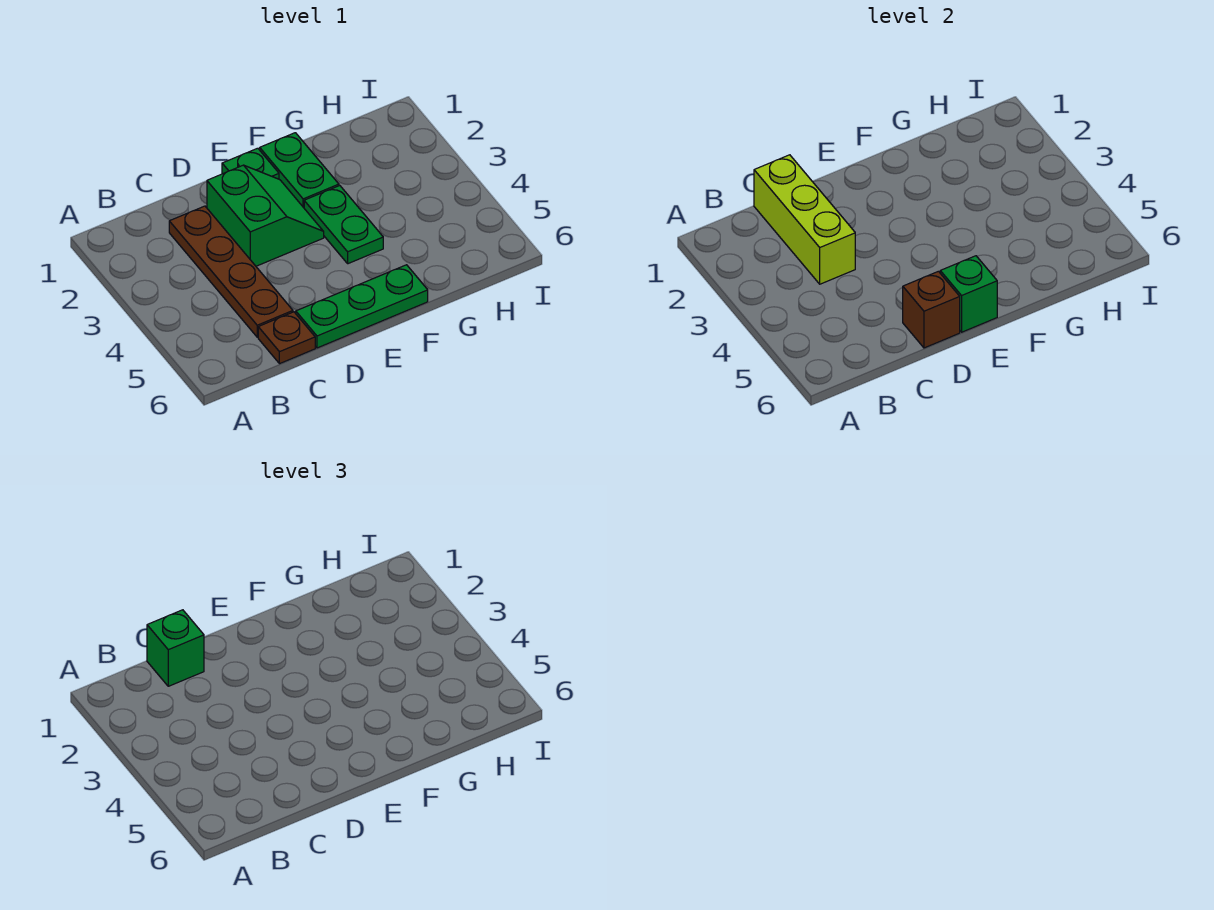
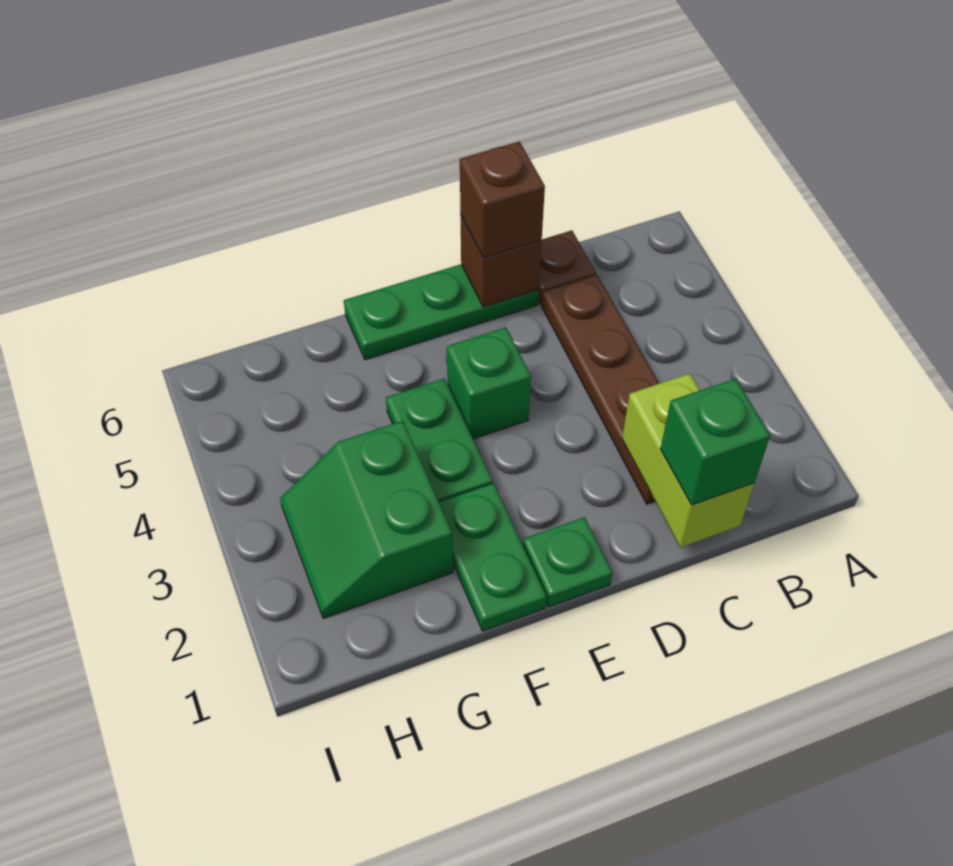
lime 1x3 brick [754,155,855,284] -> lime 1x2 brick [622,374,754,547]
green 2x2 slope [207,165,324,266] -> green 2x2 slope moved to [280,421,453,618]
none -> brown 1x1 brick [460,142,545,258]
green 1x1 brick [940,256,997,332] -> green 1x1 brick moved to [447,327,531,439]

